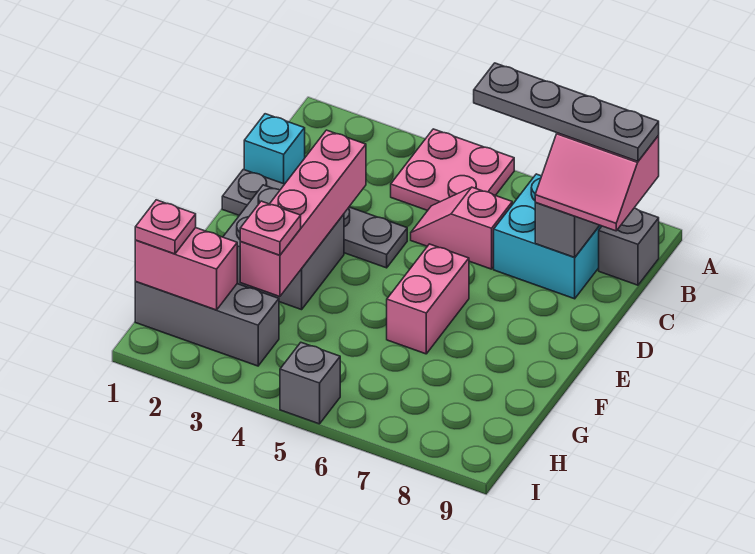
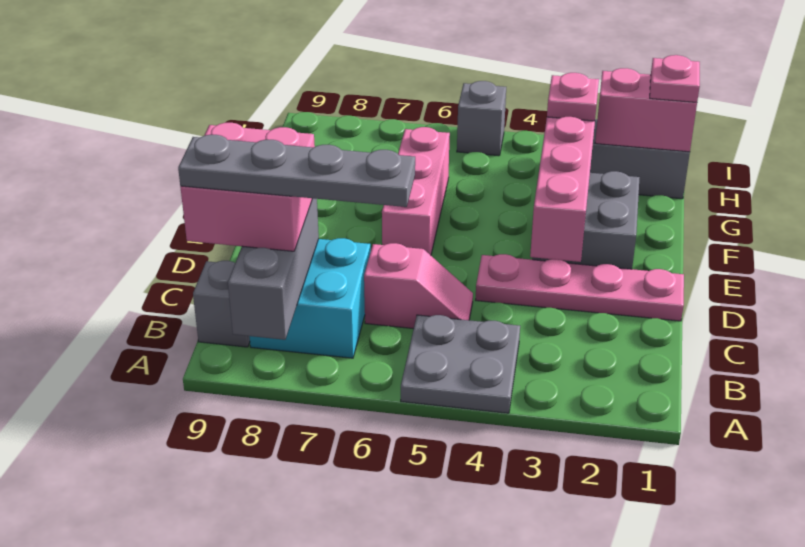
pink 2x2 plate [391,129,514,211] -> grey 2x2 plate [401,315,520,413]
pink 2x2 slope [535,133,659,231] -> pink 2x2 brick [180,123,315,251]
cyan 1x1 brick [244,114,305,184] -> none
grey 1x4 plate [222,169,407,268] -> pink 1x4 plate [476,254,684,321]
pink 1x2 brick [387,244,469,354] -> pink 1x3 brick [382,127,450,255]

